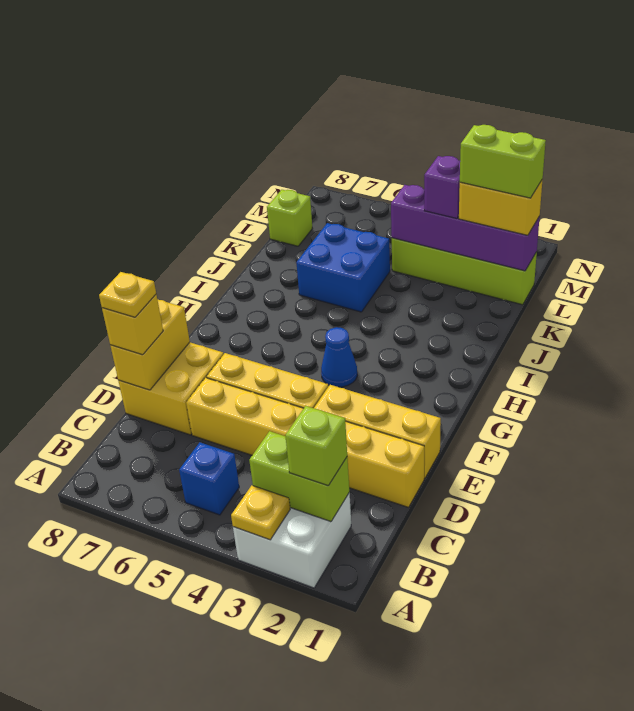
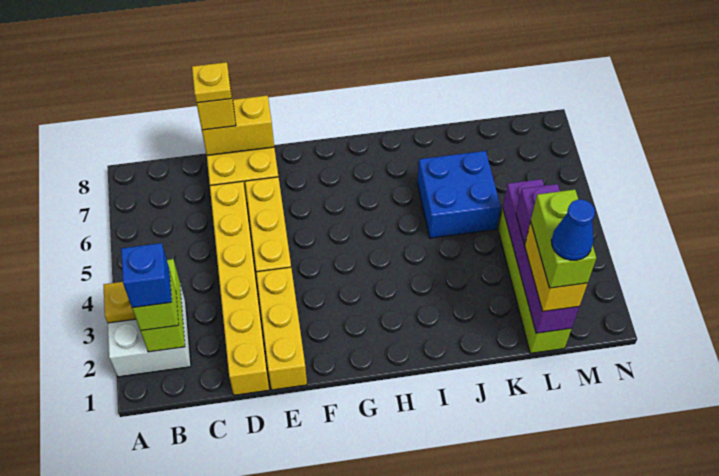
blue 1x1 brick [179,442,239,515] -> blue 1x1 brick moved to [121,243,172,308]
blue 1x1 cone [321,327,357,387] -> blue 1x1 cone moved to [551,199,595,260]
lime 1x1 brick [267,190,312,246] -> none

